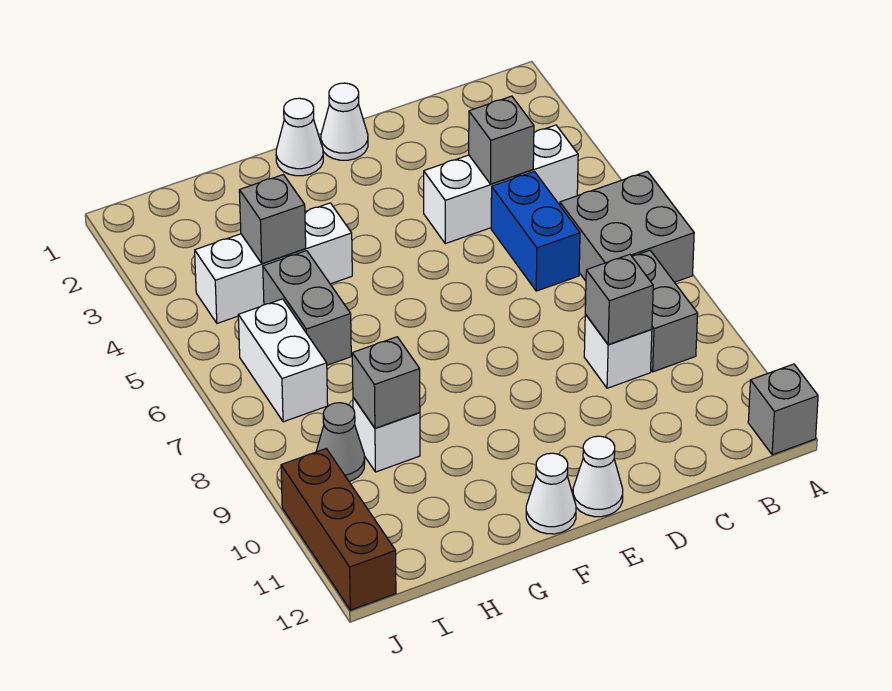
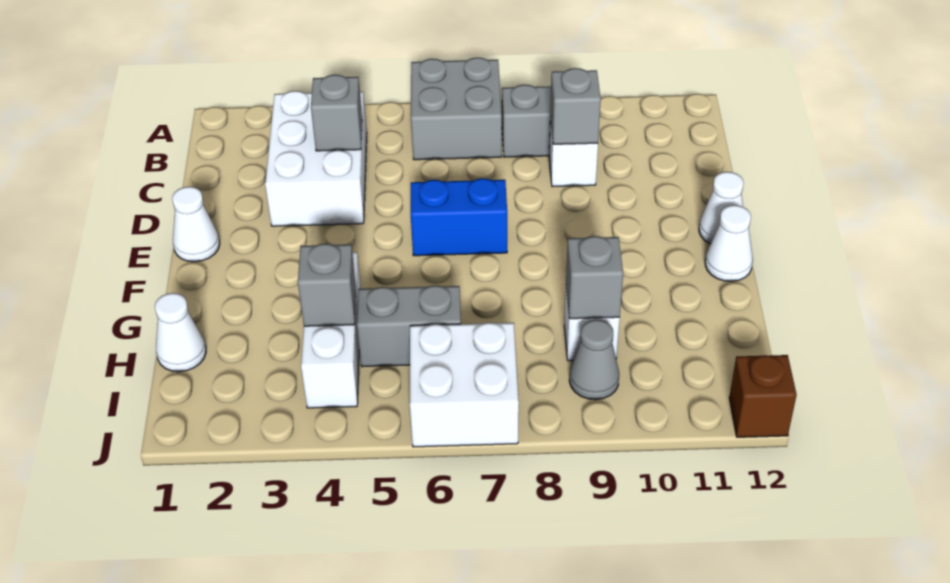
grey 1x1 brick [748,364,818,455] -> none
white 1x3 brick [424,125,578,244] -> white 2x3 brick [265,91,367,226]
blue 1x2 brick [491,171,580,291] -> blue 1x2 brick moved to [411,178,507,256]
white 1x1 cone [276,98,323,176] -> white 1x1 cone moved to [155,293,206,372]
white 1x2 brick [238,299,328,422] -> white 2x2 brick [410,323,519,447]
brown 1x3 brick [281,449,396,610] -> brown 1x1 brick [729,355,797,437]

